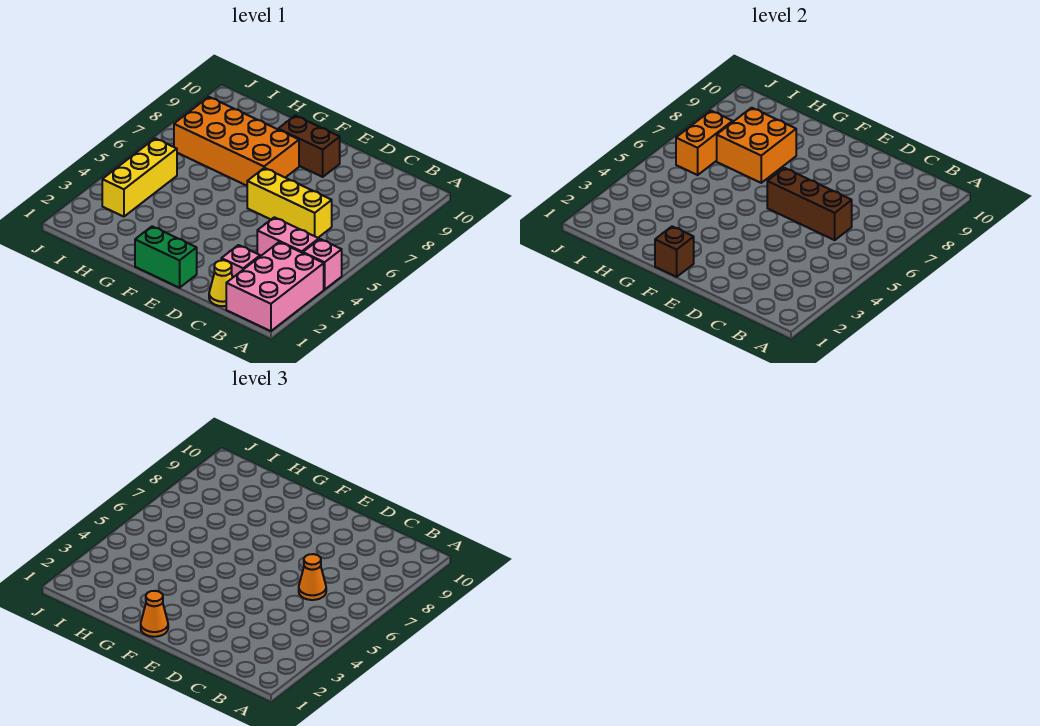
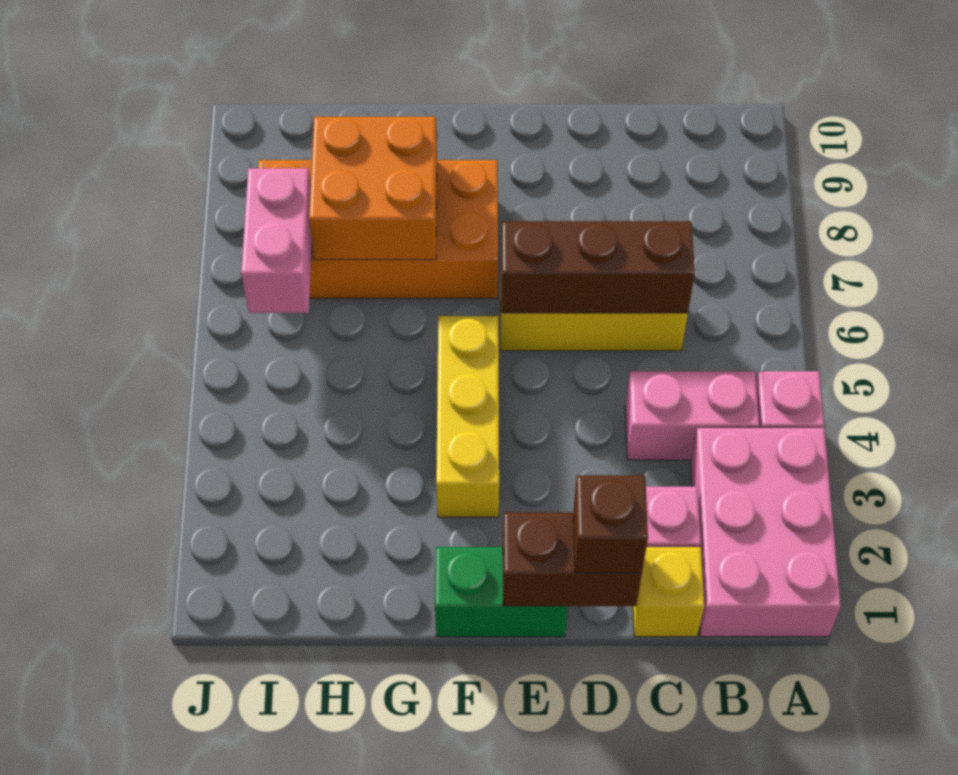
yellow 1x1 cone [209,260,233,306] -> yellow 1x1 brick [633,547,704,637]
orange 1x1 cone [299,554,326,600] -> none
brown 1x2 brick [278,116,340,177] -> brown 1x2 brick moved to [503,512,642,606]
brown 1x1 brick [655,226,694,277] -> brown 1x1 brick moved to [573,475,648,573]
orange 1x1 cone [141,591,168,637] -> none
yellow 1x3 brick [102,138,177,217] -> yellow 1x3 brick moved to [436,316,499,517]
orange 1x2 brick [676,111,733,175] -> pink 1x2 brick [241,168,312,313]

